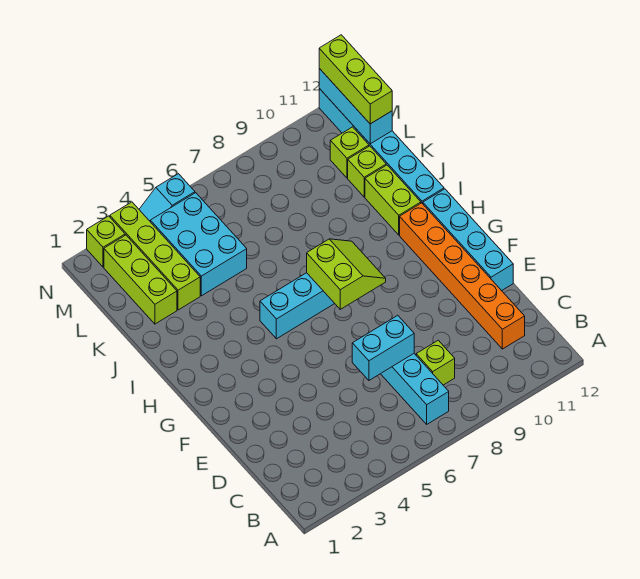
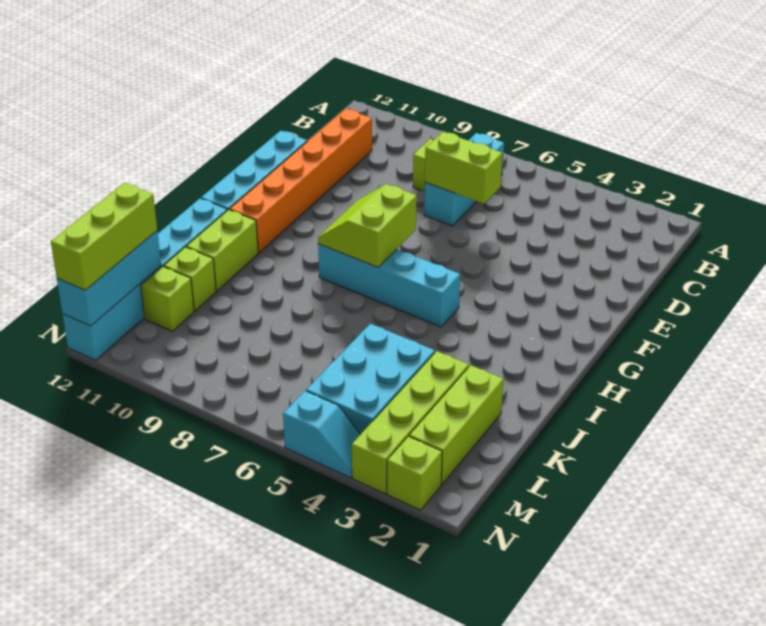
cyan 1x2 brick [352,315,414,380] -> lime 1x2 brick [425,132,503,204]

